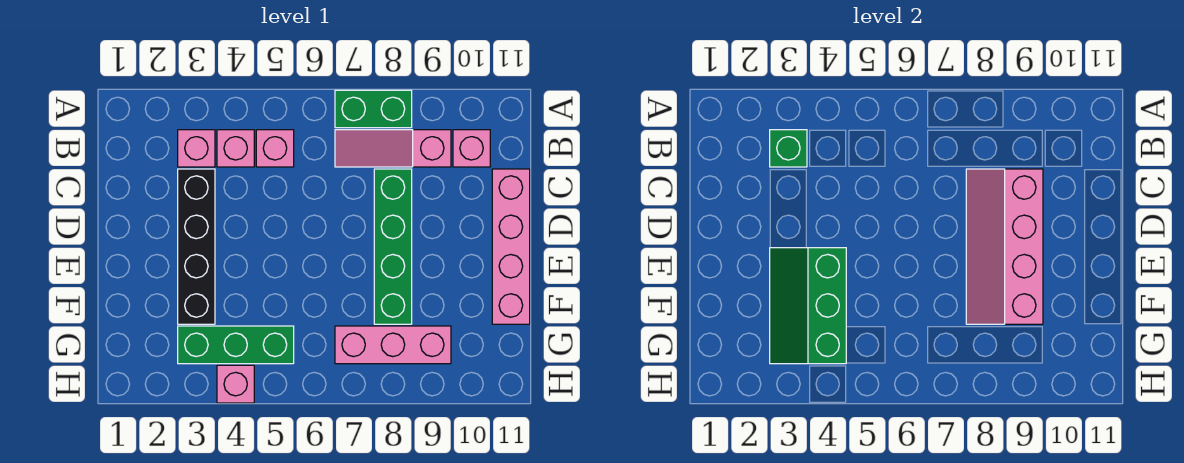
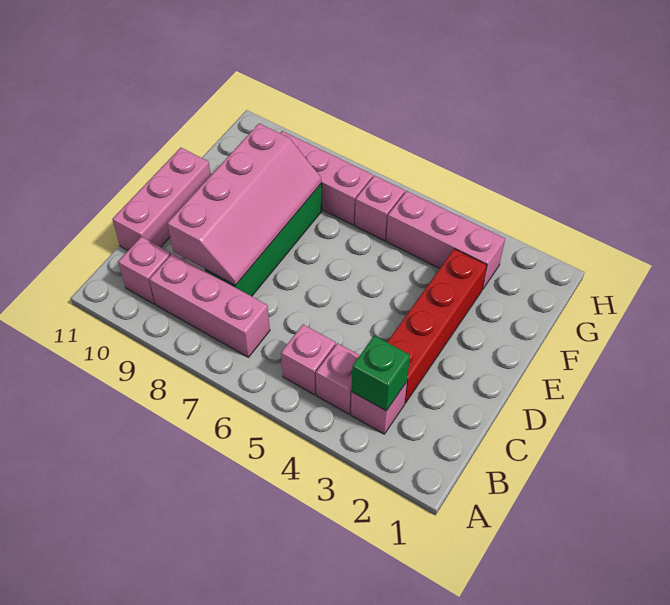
green 1x2 brick [335,90,412,128] -> none
pink 1x3 slope [335,130,451,167] -> pink 1x3 brick [149,253,270,357]
black 1x4 brick [178,169,215,324] -> red 1x4 brick [387,249,487,403]
pink 1x4 brick [492,169,530,324] -> pink 1x3 brick [112,148,211,250]
green 2x3 slope [770,248,846,364] -> none
green 1x3 brick [178,326,294,364] -> pink 1x3 brick [386,191,505,290]
pink 1x1 brick [217,365,254,403] -> pink 1x1 brick moved to [355,176,405,241]

